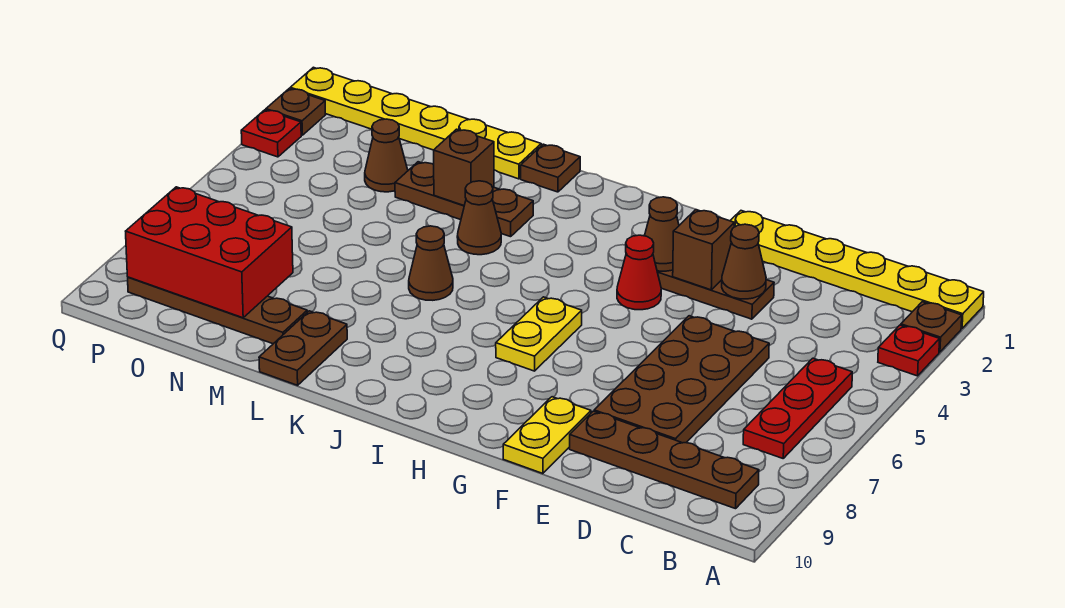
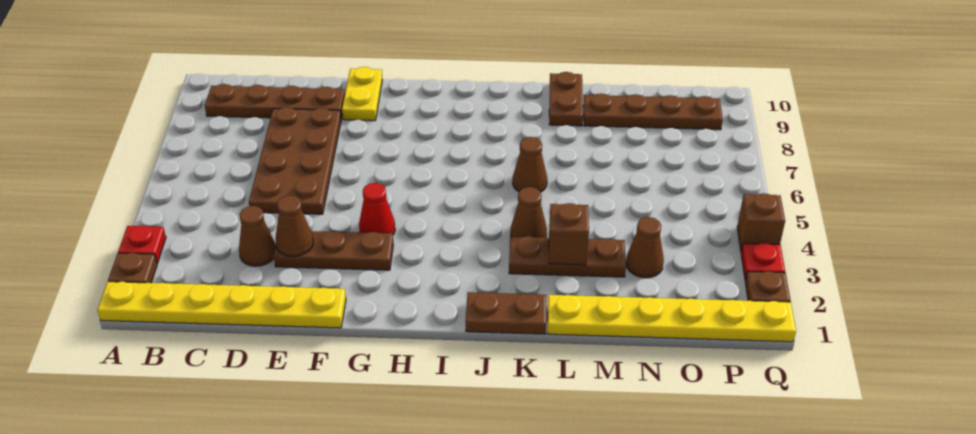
red 1x3 plate [743,358,852,458] -> none
brown 1x1 brick [673,210,734,290] -> brown 1x1 brick moved to [737,193,785,252]
brown 1x1 cone [645,197,679,271] -> brown 1x1 cone moved to [239,206,276,266]
yellow 1x2 plate [496,297,582,371] -> none
brown 1x1 plate [521,144,580,192] -> brown 1x2 plate [465,292,546,334]
red 2x3 brick [126,187,293,318] -> none

